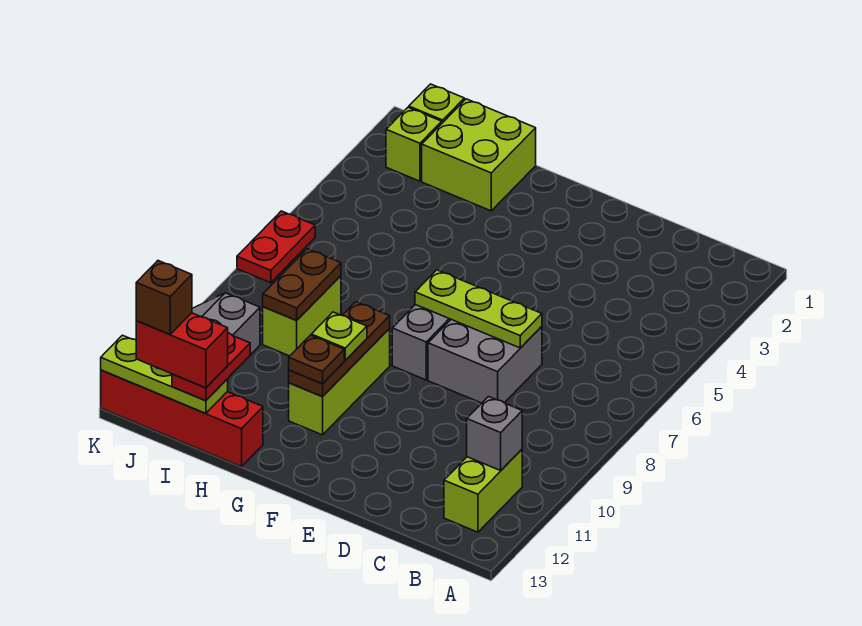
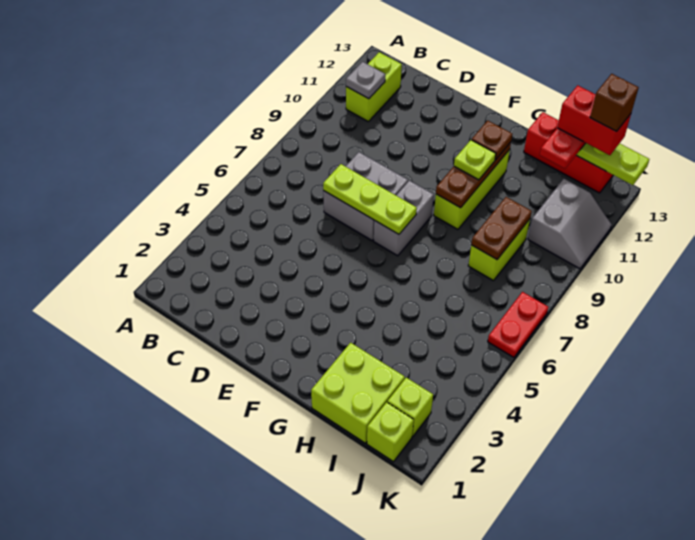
grey 1x1 brick [467,397,522,470] -> grey 1x1 plate [346,62,385,99]
red 1x4 brick [101,370,263,467] -> red 1x3 brick [524,112,613,193]

